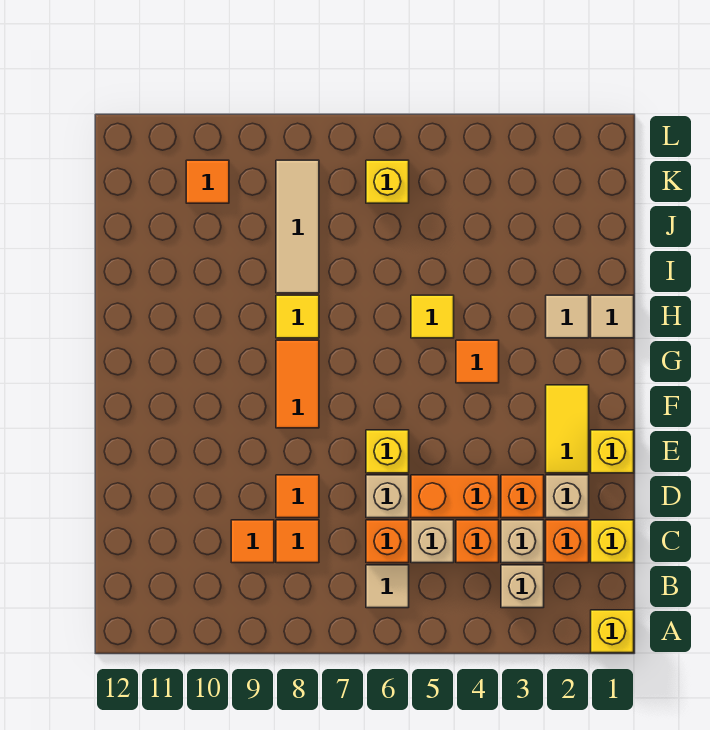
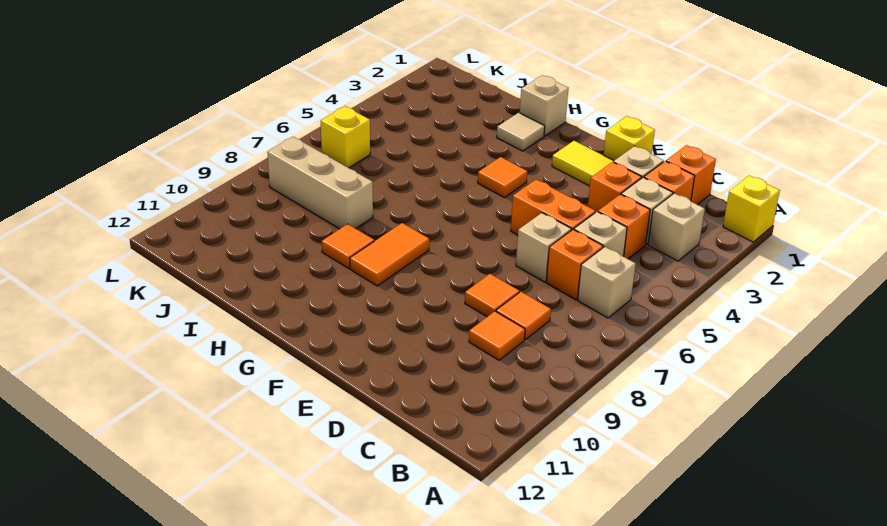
tan 1x1 tile [366,565,409,608] -> tan 1x1 brick [578,247,636,318]
yellow 1x1 brick [591,520,634,563] -> orange 1x1 brick [666,145,716,205]
orange 1x2 brick [411,475,499,518] -> orange 1x2 brick turned to [511,180,595,235]
yellow 1x1 brick [366,430,409,473] -> none
orange 1x2 tile [276,340,319,428] -> orange 1x2 tile turned to [350,223,429,286]
tan 1x1 tile [591,295,634,338] -> tan 1x1 brick [520,75,568,136]
yellow 1x1 tile [411,295,454,338] -> none
yellow 1x1 tile [276,295,319,338] -> none
tan 1x3 tile [276,160,319,293] -> tan 1x3 brick [267,137,373,229]
orange 1x1 tile [186,160,229,203] -> orange 1x1 tile moved to [322,224,374,268]

